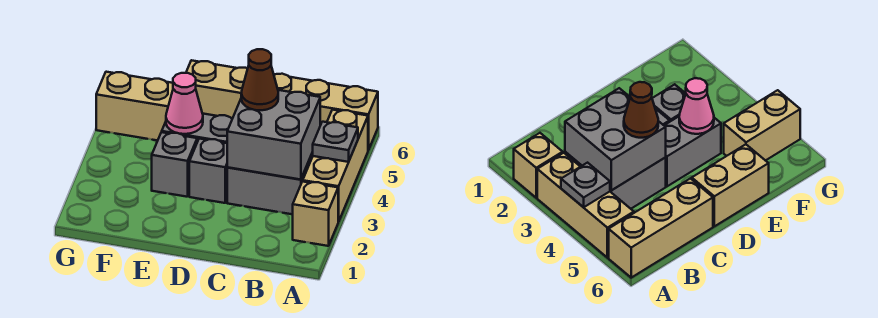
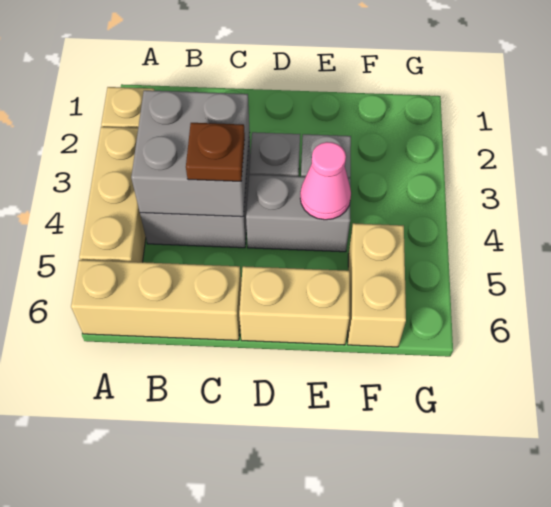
grey 1x1 plate [312,122,358,162] -> none
brown 1x1 cone [241,49,278,110] -> brown 1x1 plate [186,123,245,181]
tan 1x2 brick [96,72,173,141] -> tan 1x2 brick turned to [348,223,406,347]

